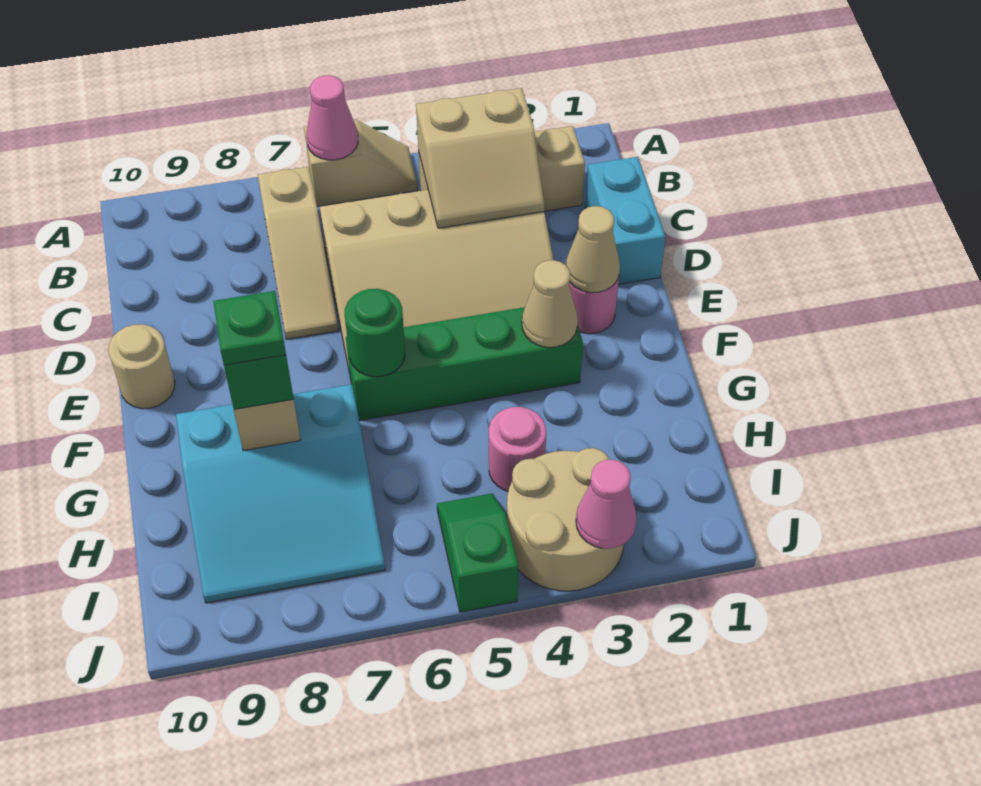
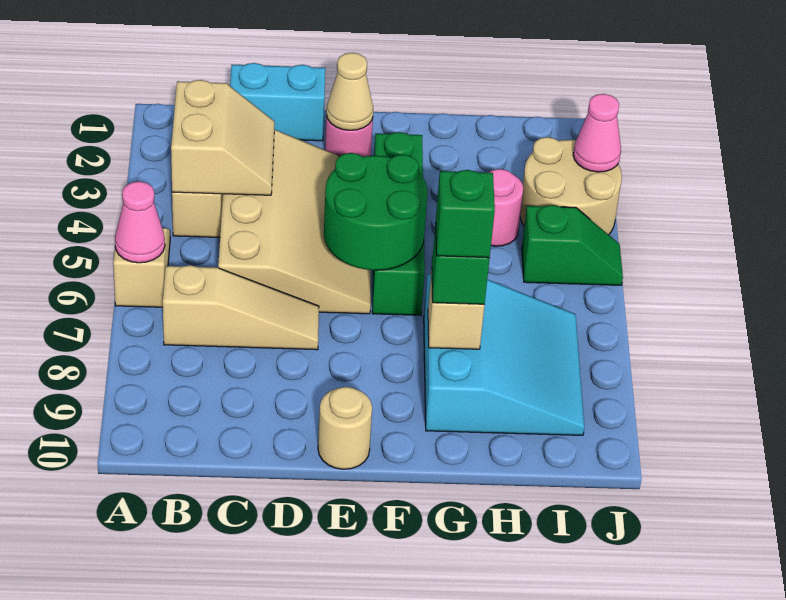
tan 1x1 cone [522,260,578,347] -> none
green 1x1 round brick [345,289,405,377] -> green 2x2 round brick [324,153,428,270]
green 1x1 plate [213,291,286,365] -> green 1x1 brick [436,170,495,258]
green 1x2 slope [437,493,518,612] -> green 1x2 slope turned to [522,205,623,285]

